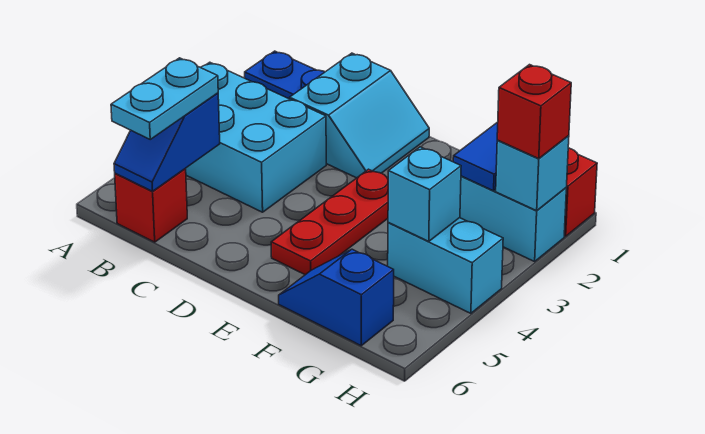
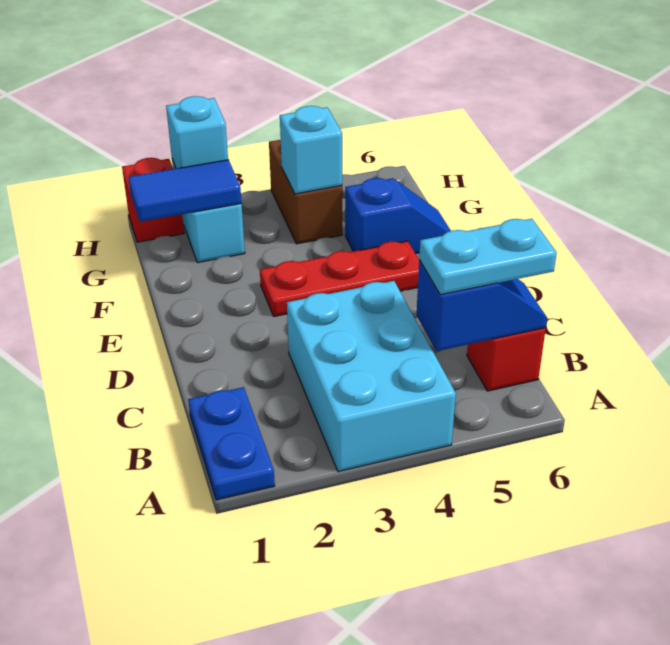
cyan 2x2 slope [290,53,429,178] -> none
blue 1x2 slope [279,249,394,346] -> blue 1x2 slope turned to [345,178,451,254]
cyan 1x2 brick [388,218,503,313] -> brown 1x2 brick [269,140,342,244]
red 1x1 brick [497,65,571,158] -> none

